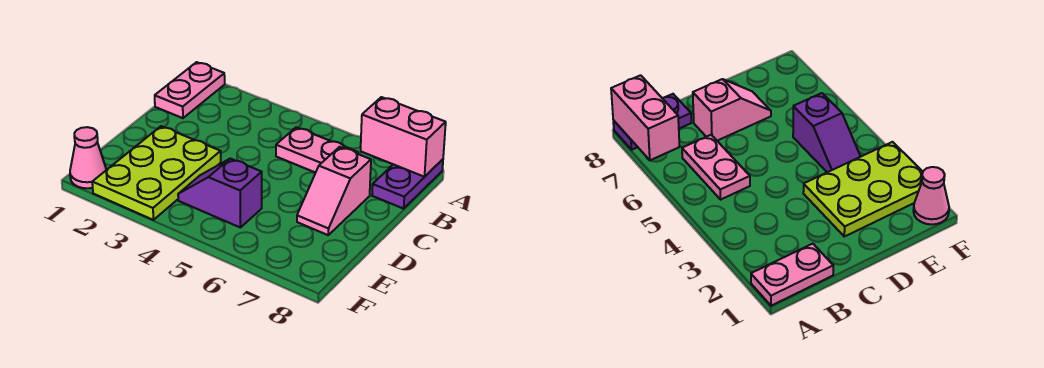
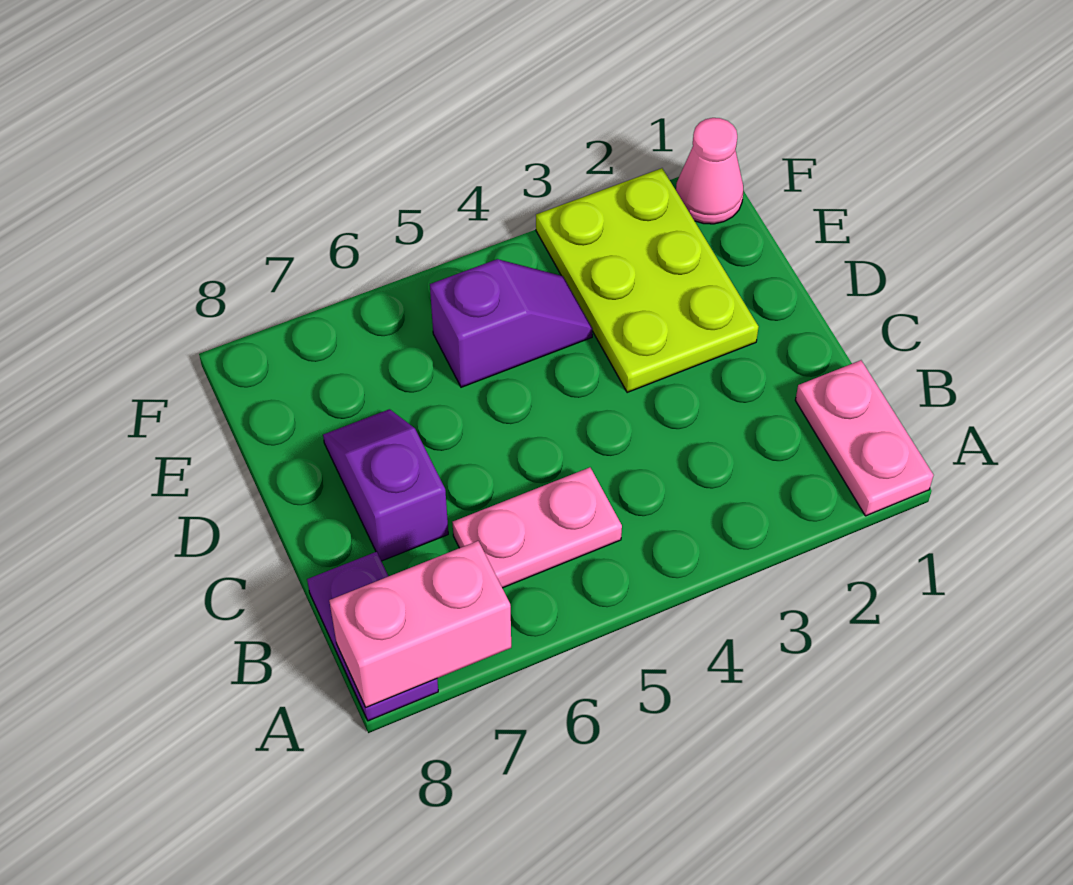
pink 1x2 slope [297,147,371,235] -> purple 1x2 slope [323,409,448,561]

